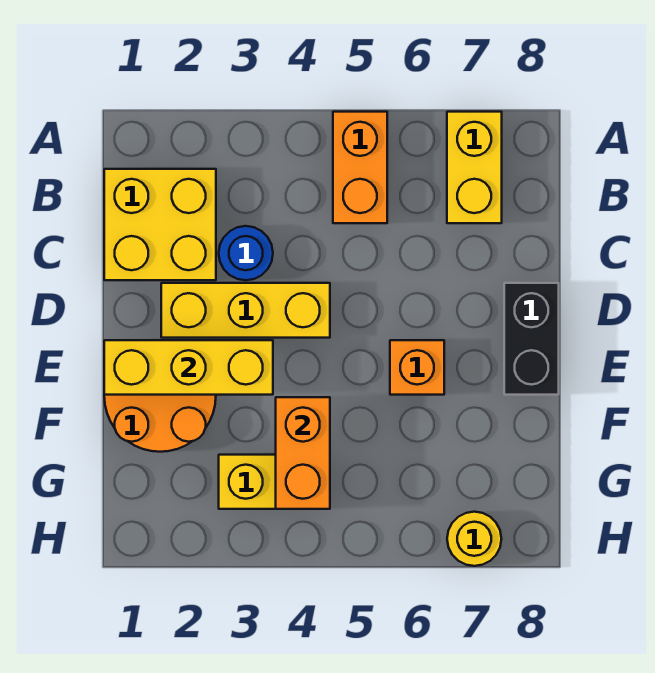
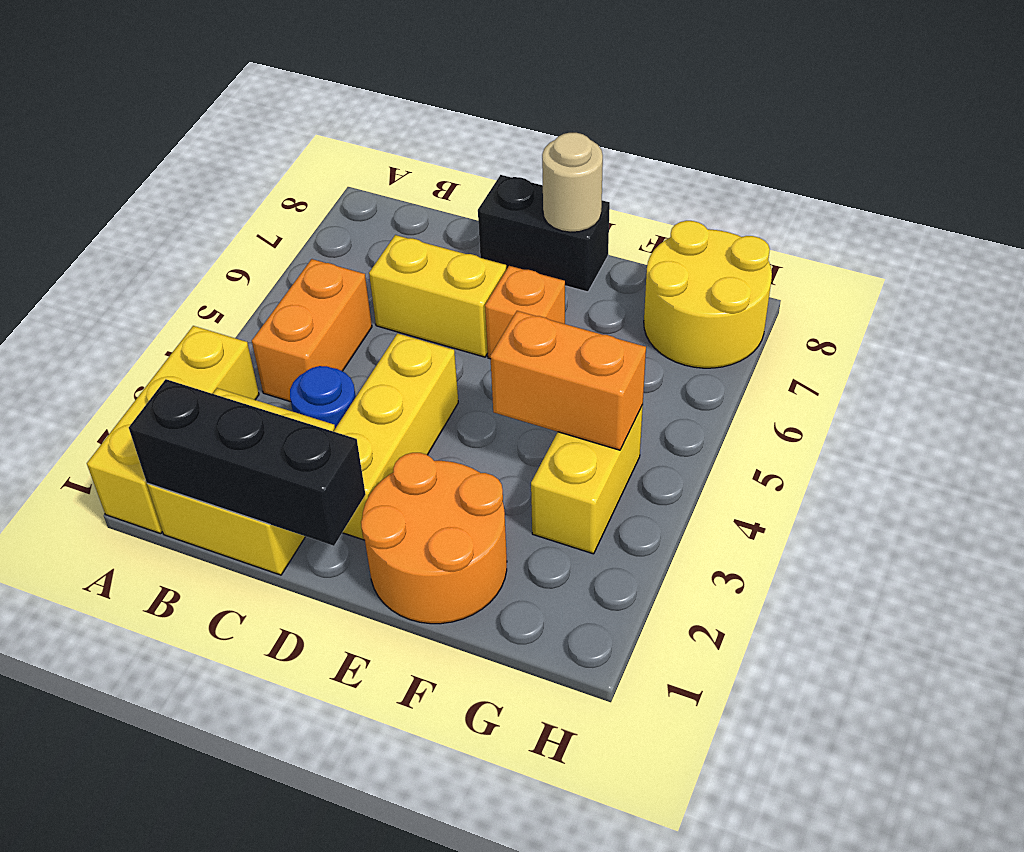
orange 1x2 brick [333,112,387,223] -> orange 1x2 brick turned to [252,259,372,402]
yellow 1x2 brick [447,112,502,223] -> yellow 1x2 brick moved to [369,235,506,357]
none -> black 1x3 brick [129,379,365,546]
yellow 1x3 brick [104,340,273,395] -> yellow 1x3 brick moved to [87,326,259,534]
none -> tan 1x1 round brick [542,133,603,232]
yellow 1x1 round brick [447,512,501,566] -> yellow 2x2 round brick [644,221,772,368]

